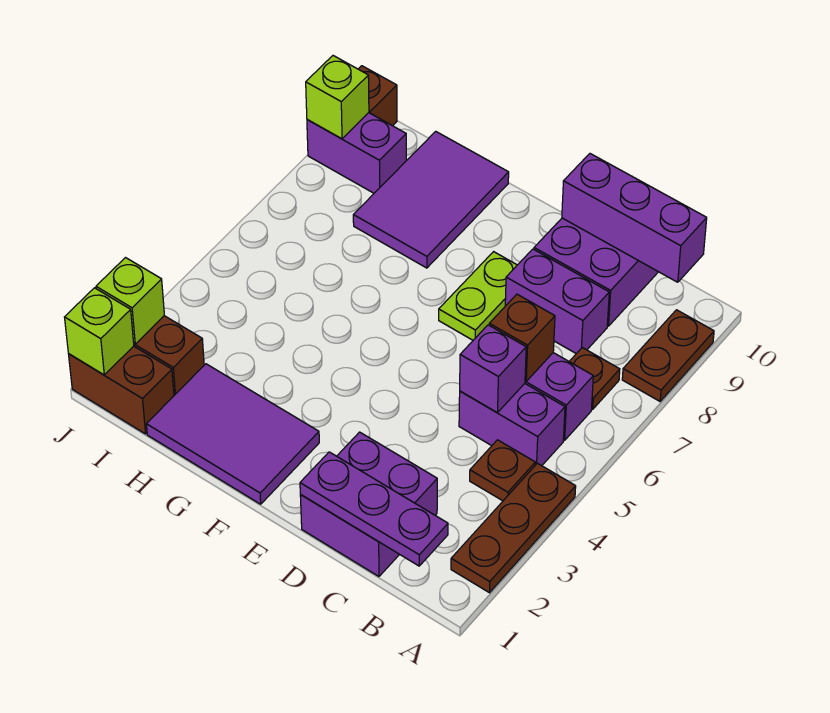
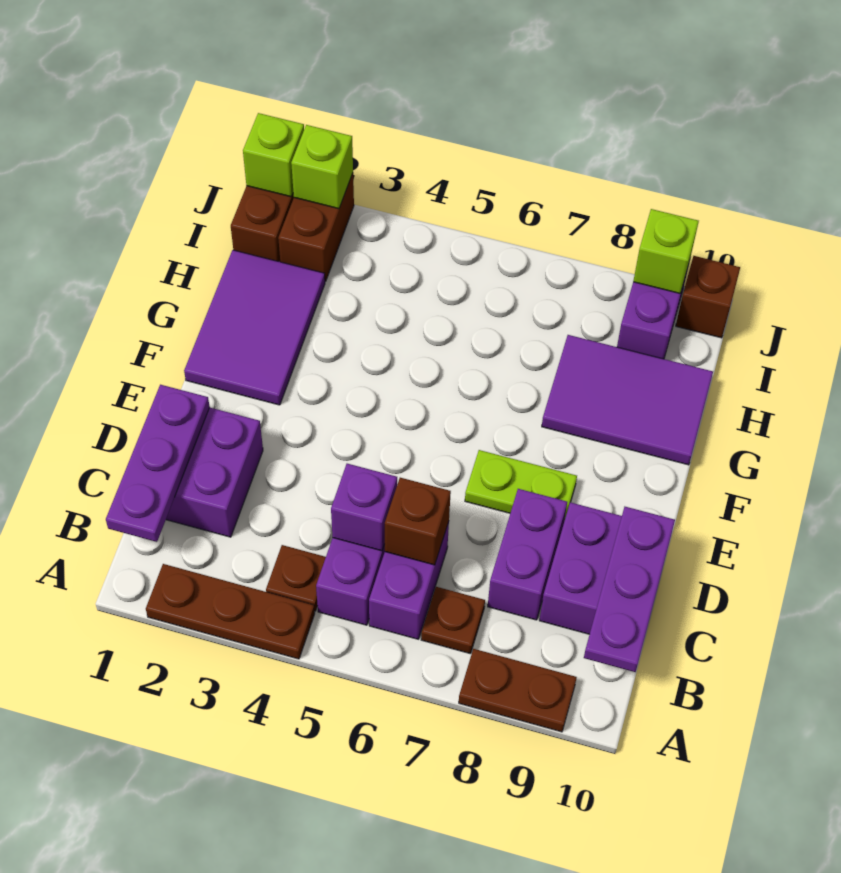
purple 1x3 brick [562,154,707,282] -> purple 1x3 plate [584,507,675,672]

